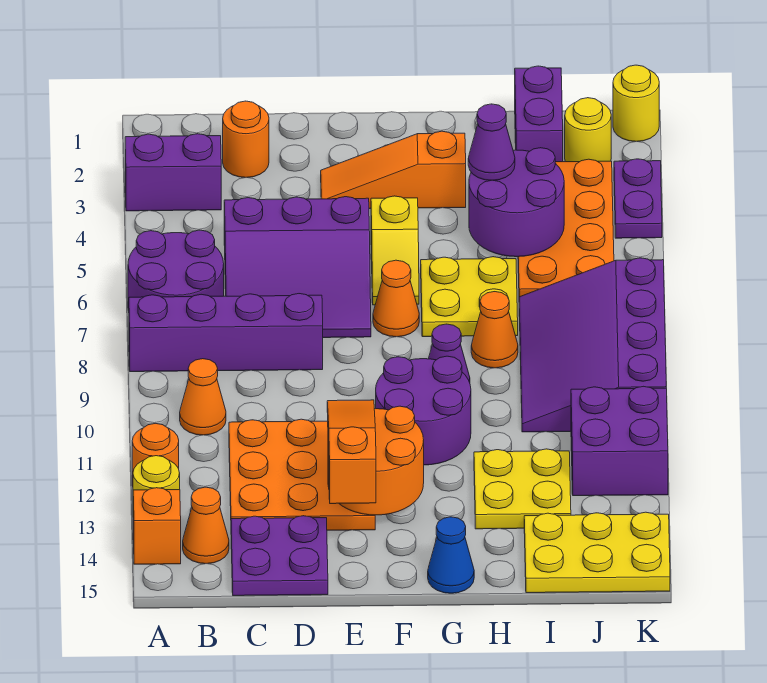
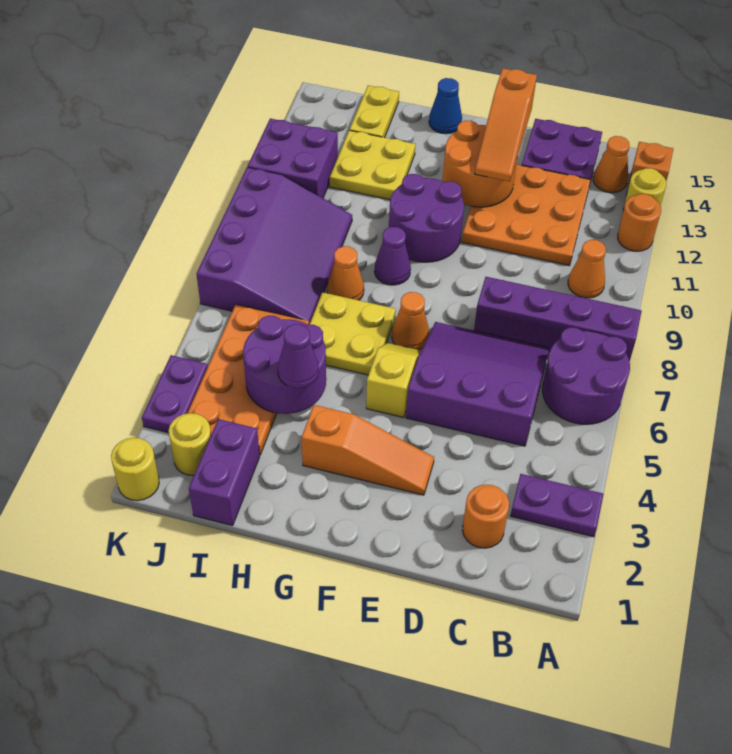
purple 1x2 brick [125,134,221,211] -> purple 1x2 plate [510,474,604,537]
yellow 2x3 plate [524,512,670,593] -> yellow 1x2 plate [350,85,399,138]

